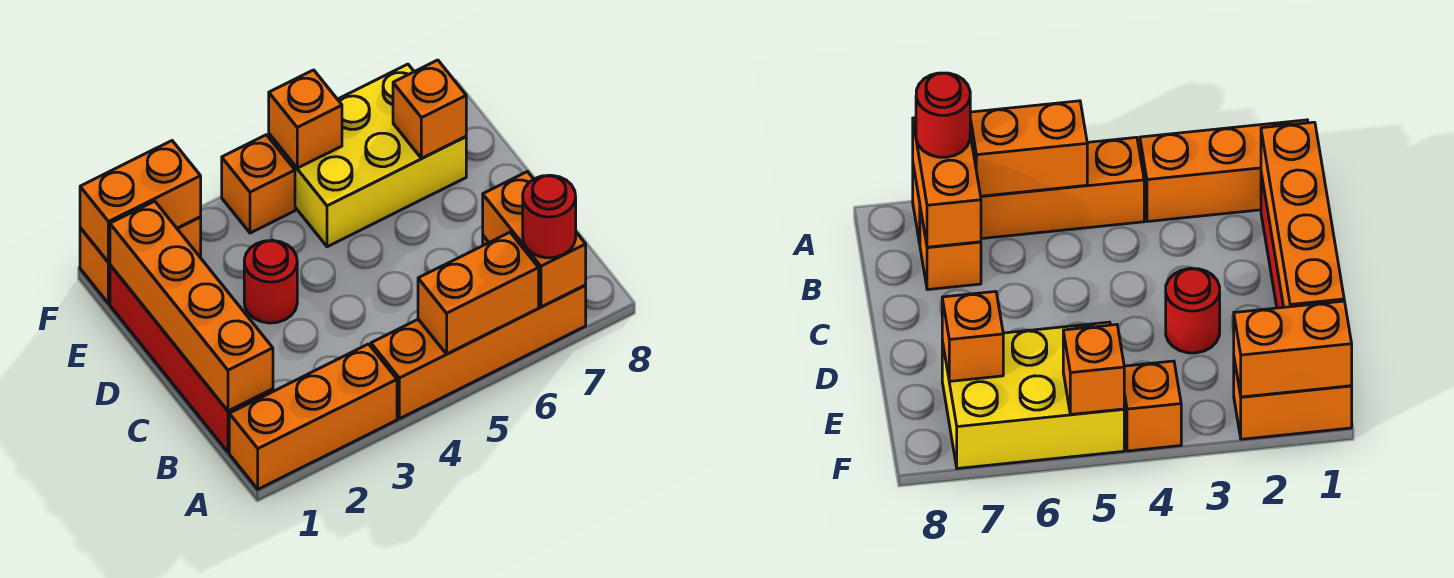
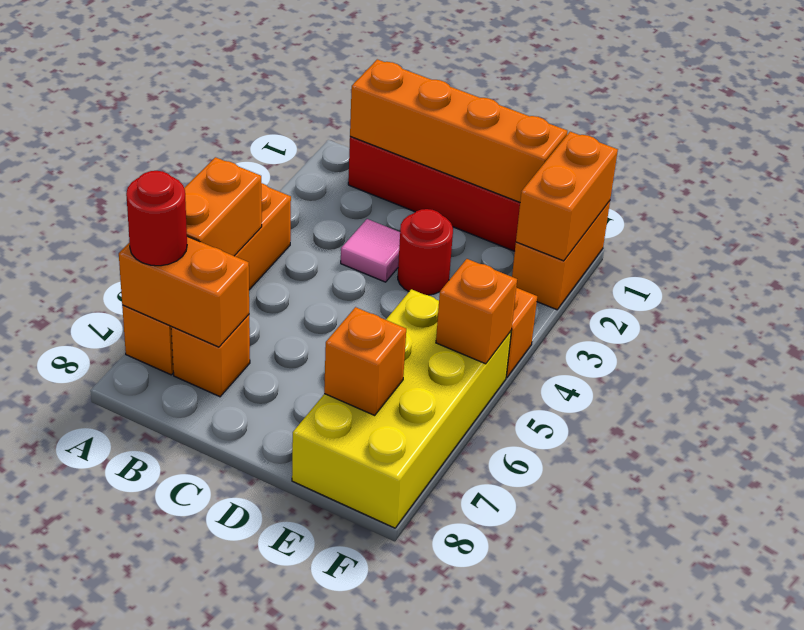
orange 1x3 brick [229,344,397,489] -> none
none -> pink 1x1 tile [341,219,400,282]
yellow 2x3 brick [269,64,466,247] -> yellow 2x4 brick [292,289,511,528]

